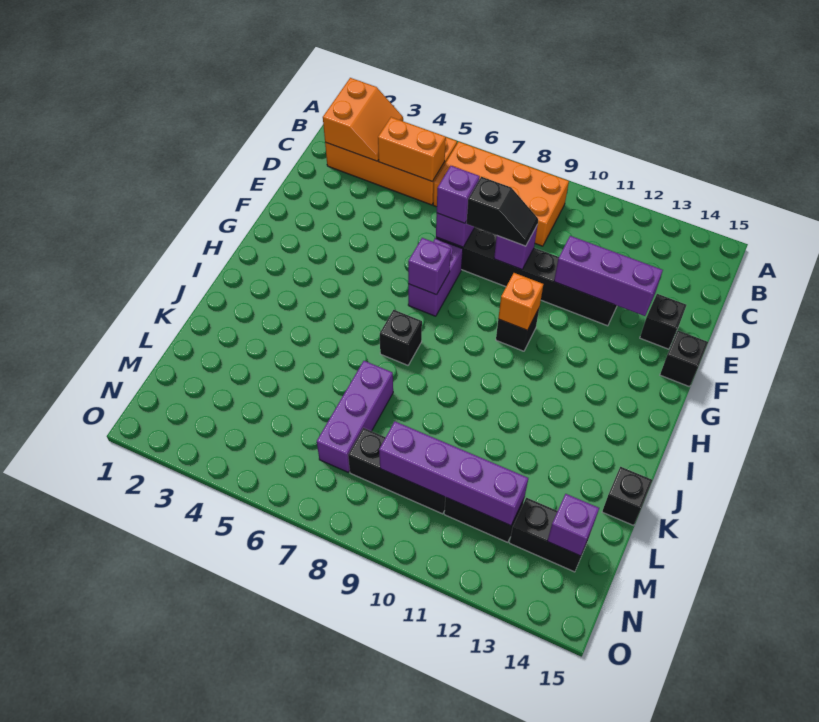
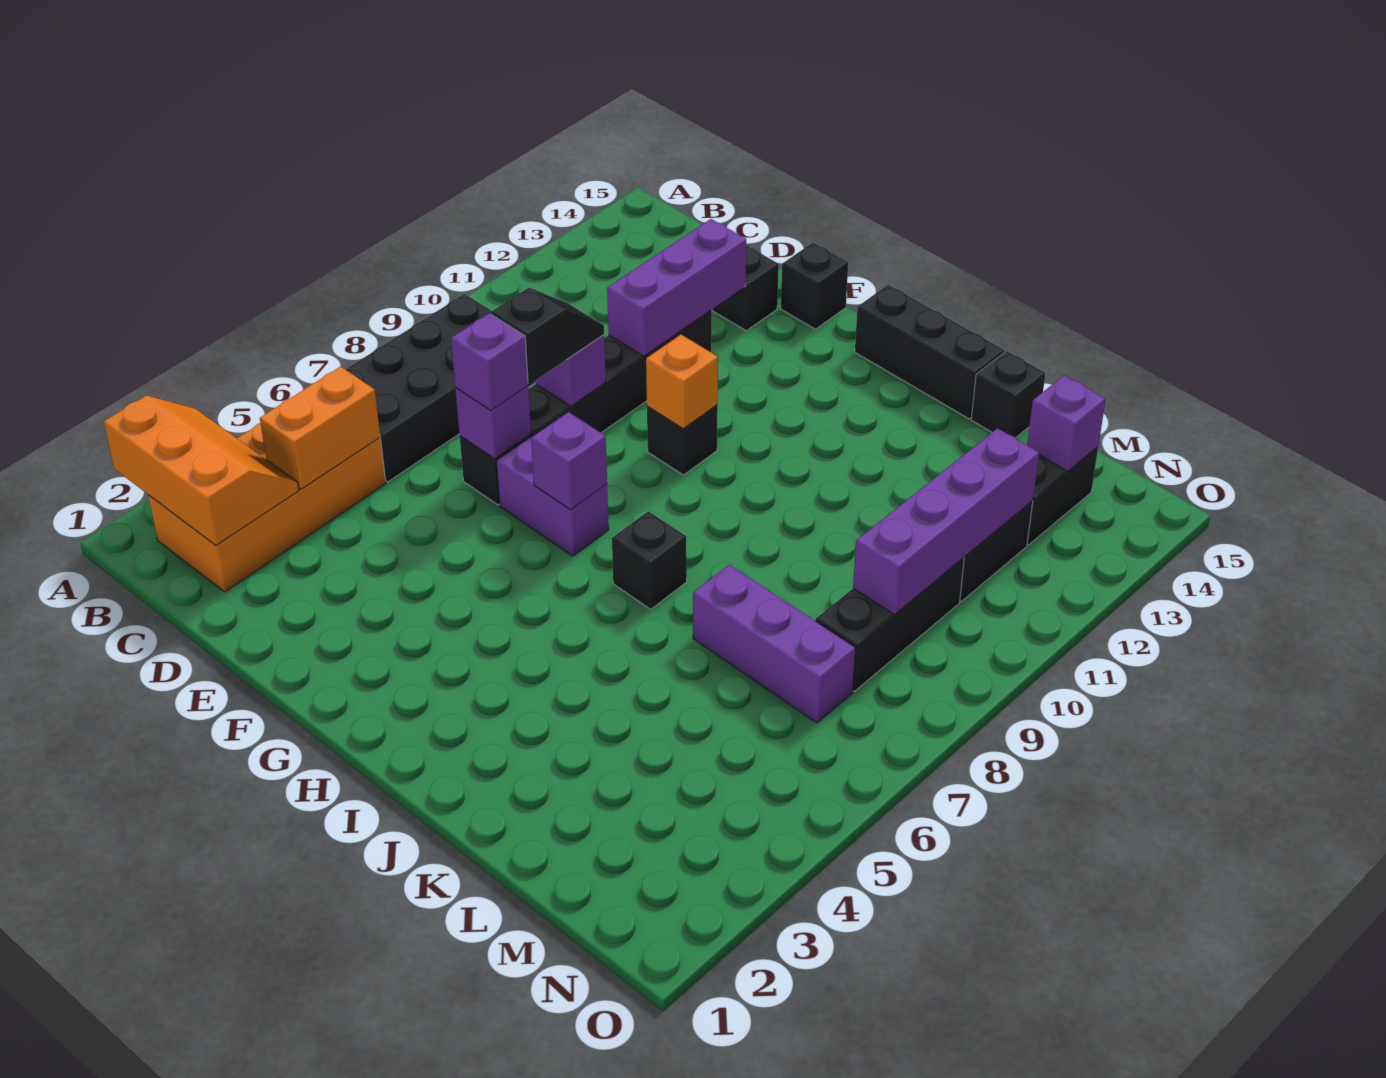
orange 2x2 slope [323,78,403,161] -> orange 2x3 slope [104,395,299,545]
orange 2x4 brick [433,142,569,246] -> black 2x4 brick [345,294,536,482]
none -> black 1x3 brick [855,285,1004,419]

